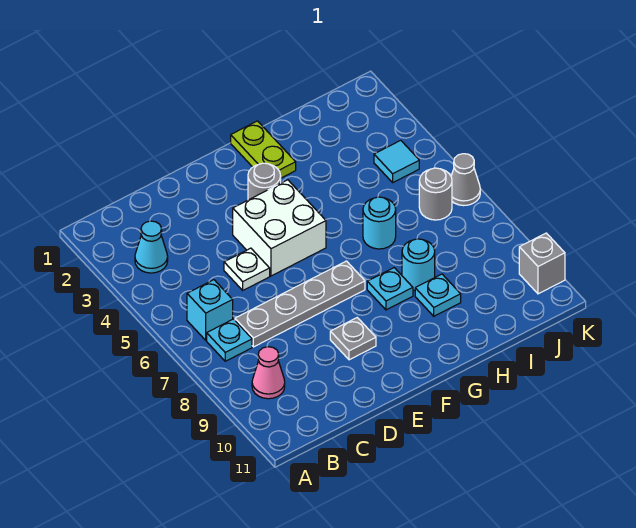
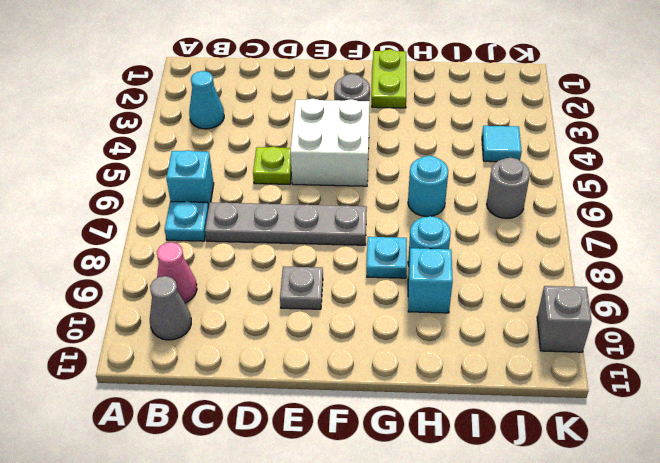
white 1x1 plate [224,248,270,290] -> lime 1x1 plate [253,147,292,184]
cyan 1x1 plate [415,274,461,316] -> cyan 1x1 brick [408,248,453,313]
grey 1x1 cone [451,154,480,206] -> grey 1x1 cone moved to [150,276,191,340]

